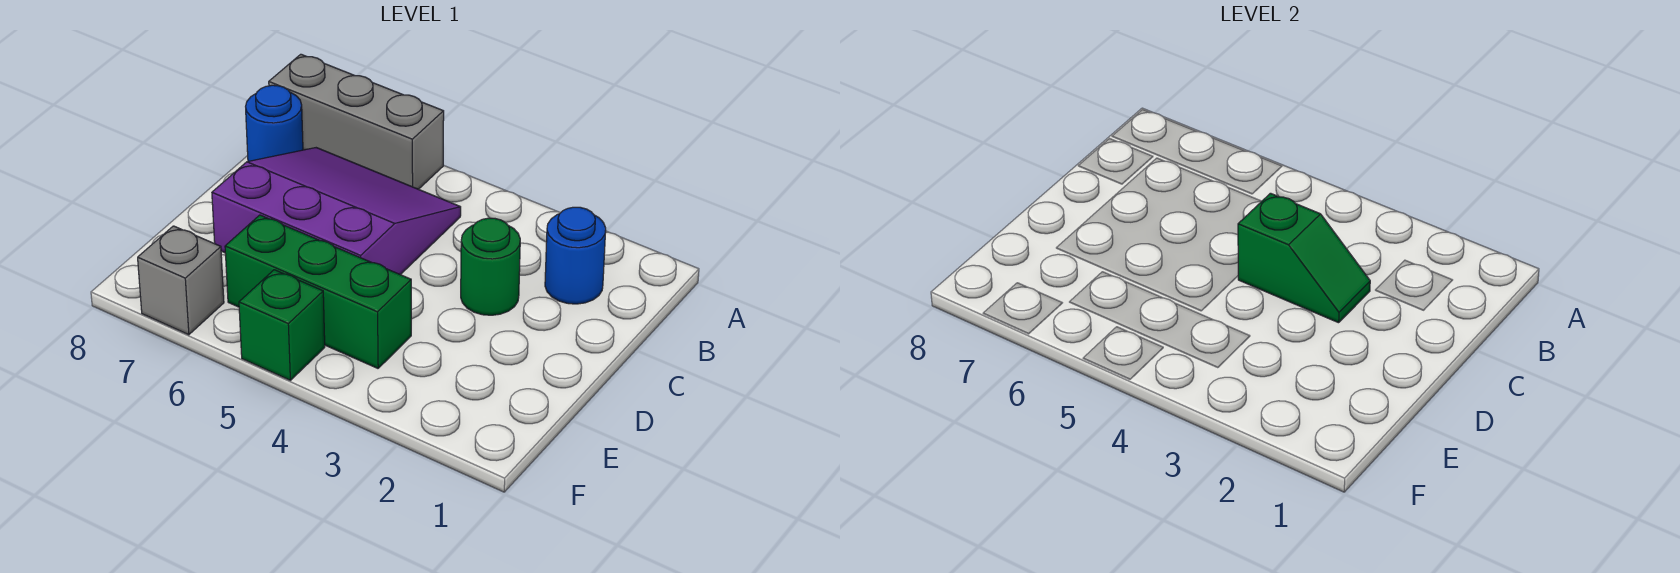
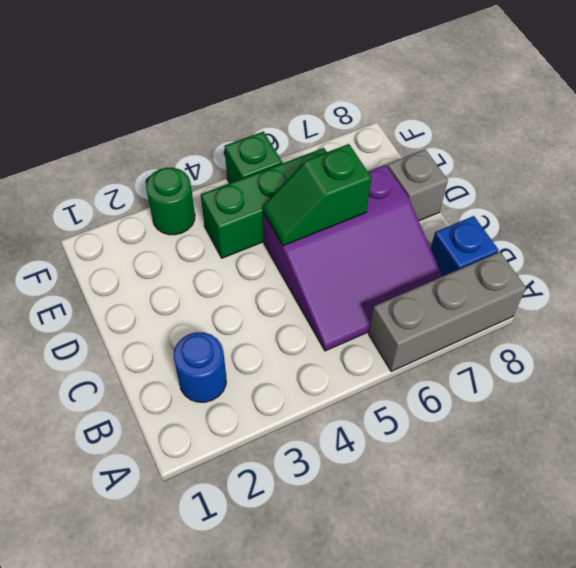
blue 1x1 round brick [246,85,303,161] -> blue 1x1 brick [431,216,499,276]
green 1x1 round brick [461,218,520,315] -> green 1x1 round brick moved to [146,168,195,235]
green 1x2 slope [1238,193,1370,323] -> green 1x2 slope moved to [263,144,372,246]
grey 1x1 brick [138,226,224,335] -> grey 1x1 brick moved to [387,149,448,221]

